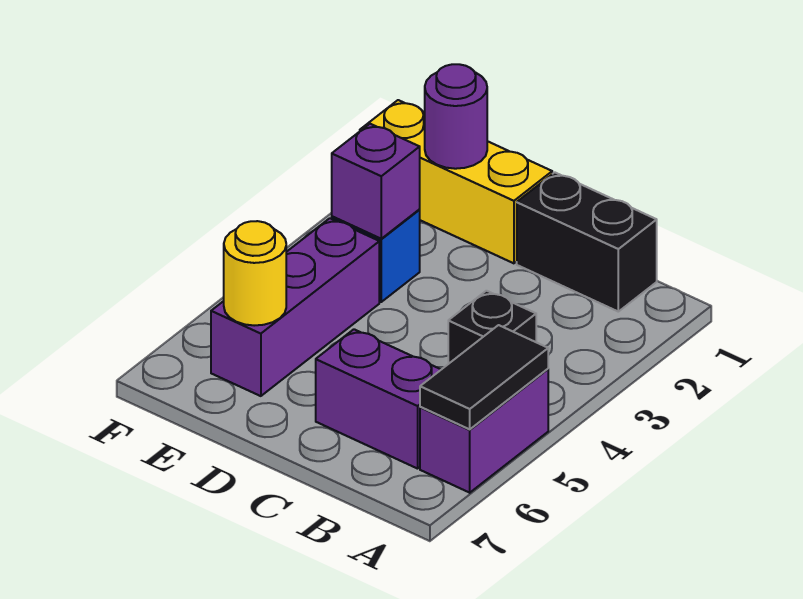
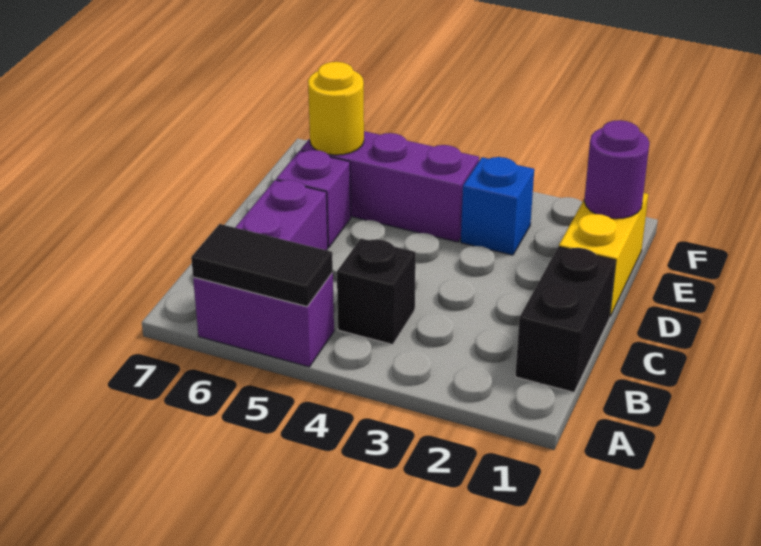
yellow 1x3 brick [360,100,552,263] -> yellow 1x2 brick [559,193,648,316]
purple 1x1 brick [332,124,420,239] -> purple 1x1 brick moved to [276,150,351,248]

